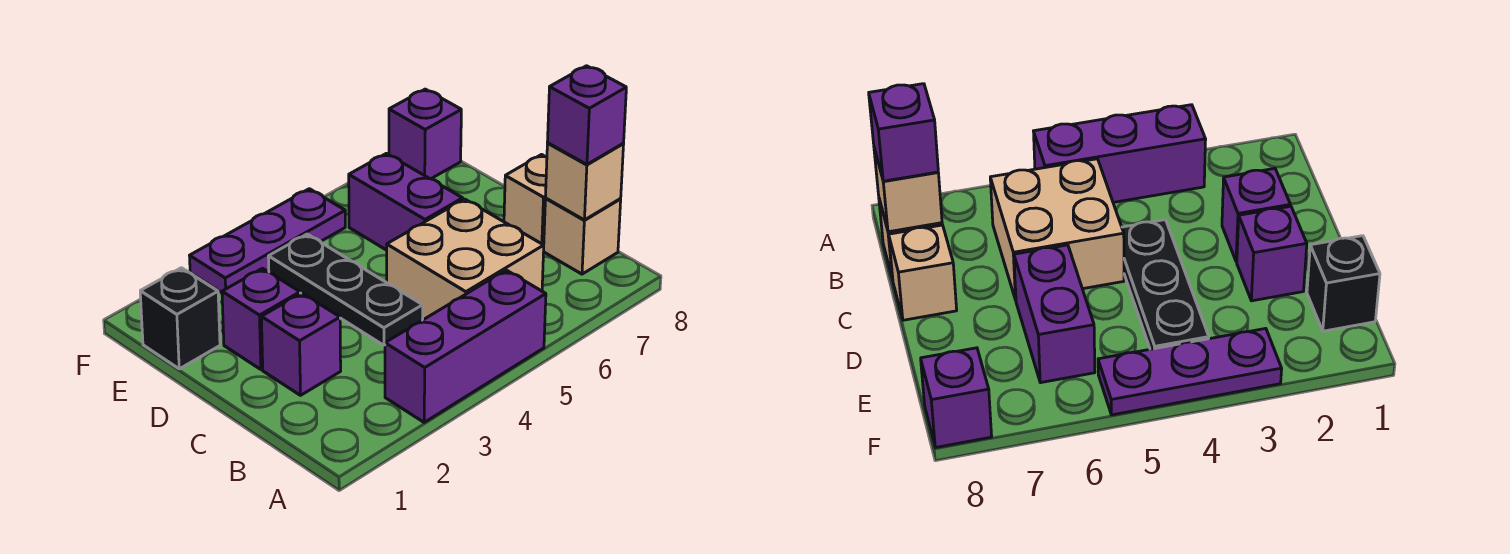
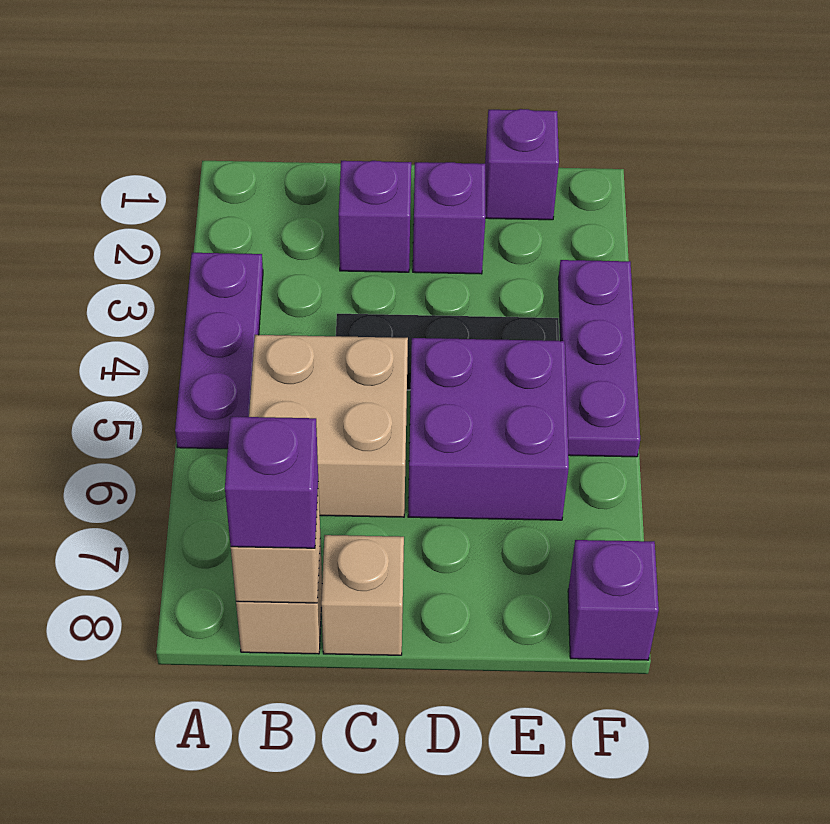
purple 1x3 brick [385,270,546,422] -> purple 1x3 plate [175,253,263,449]
purple 1x2 brick [349,153,463,250] -> purple 2x2 brick [408,338,569,520]
black 1x1 brick [140,268,220,369] -> purple 1x1 brick [485,109,559,220]

